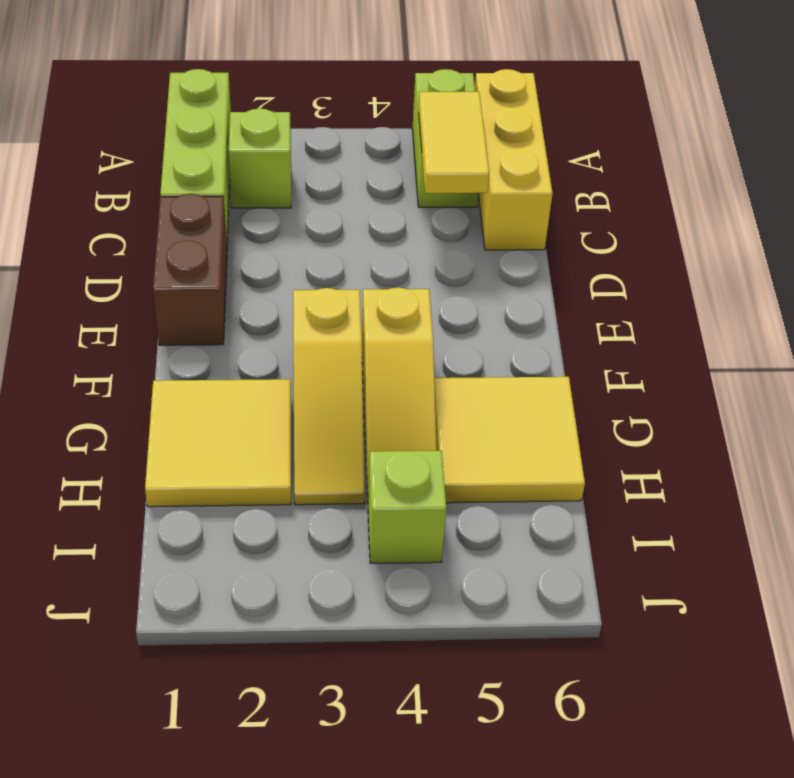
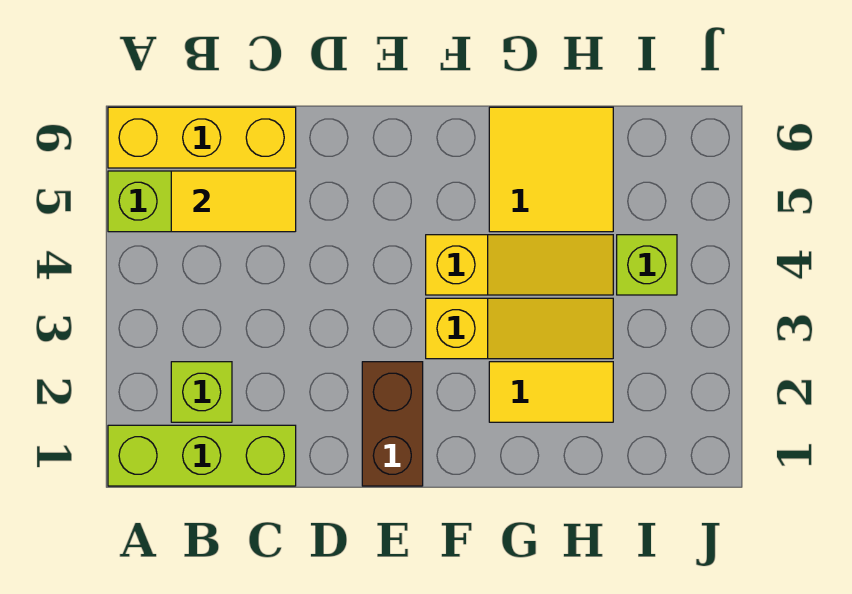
brown 1x2 brick [153,194,227,345] -> brown 1x2 brick turned to [362,362,423,486]
yellow 2x2 tile [145,379,291,507] -> yellow 1x2 tile [489,362,613,422]

